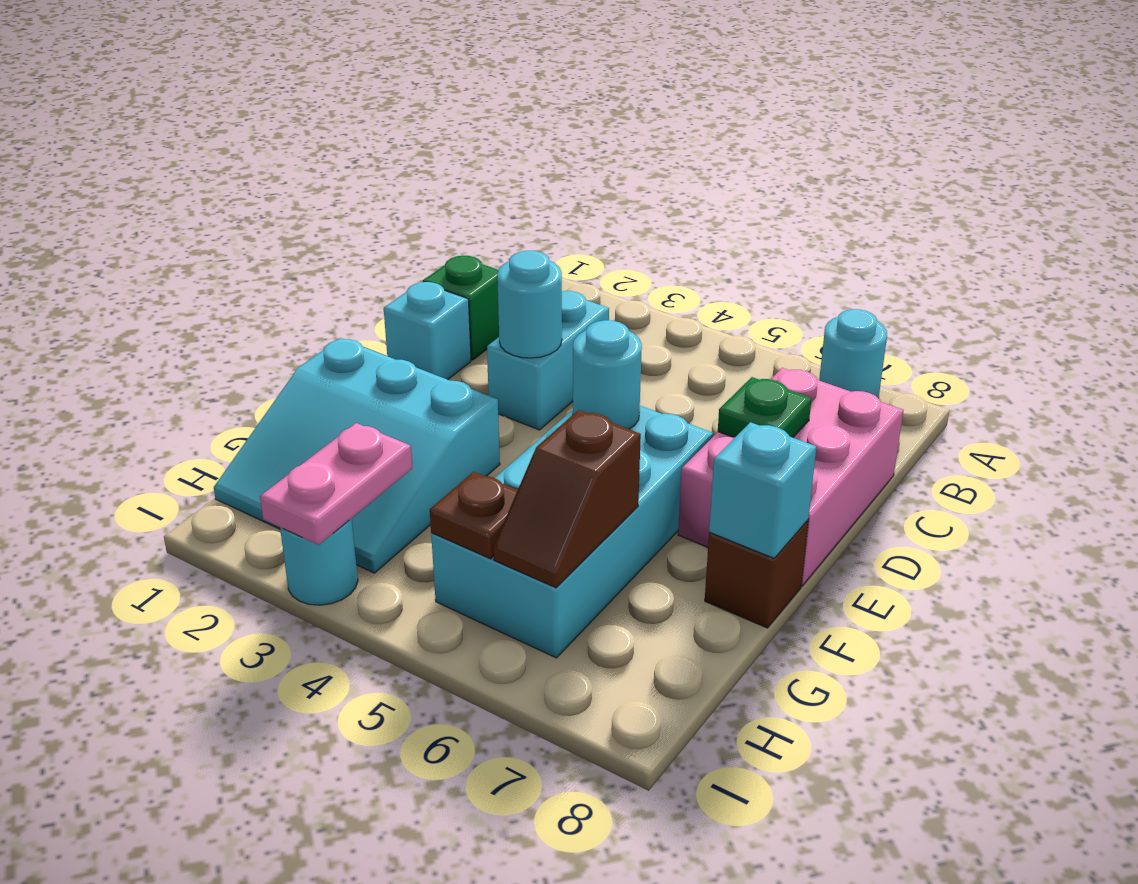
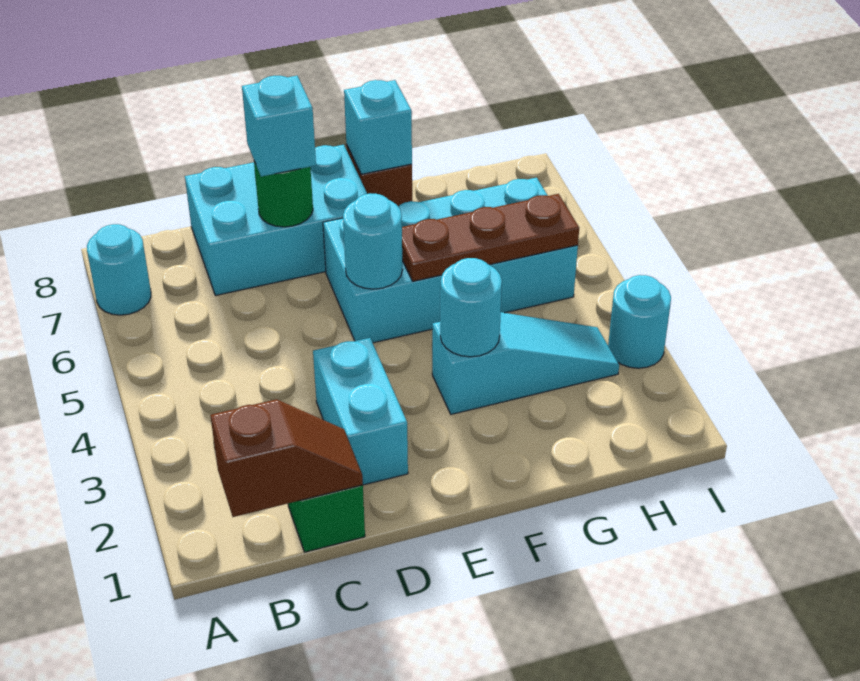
cyan 1x2 brick [487,291,609,430] -> cyan 1x2 brick turned to [313,338,408,485]
pink 2x3 brick [678,368,903,586] -> cyan 2x3 brick [185,145,367,295]
cyan 1x1 brick [384,282,471,380] -> cyan 1x1 brick moved to [242,76,316,177]
cyan 1x1 round brick [497,251,562,358] -> cyan 1x1 round brick moved to [440,258,502,357]
green 1x1 plate [718,377,812,438] -> green 1x1 round brick [254,161,313,227]
cyan 3x3 slope [214,338,500,573] -> cyan 1x3 slope [432,312,619,414]
brown 1x2 slope [493,410,641,588] -> brown 1x2 slope moved to [210,399,363,517]
pink 1x2 plate [260,423,412,545] -> none
brown 1x1 plate [430,472,518,559] -> brown 1x3 plate [402,194,579,281]

